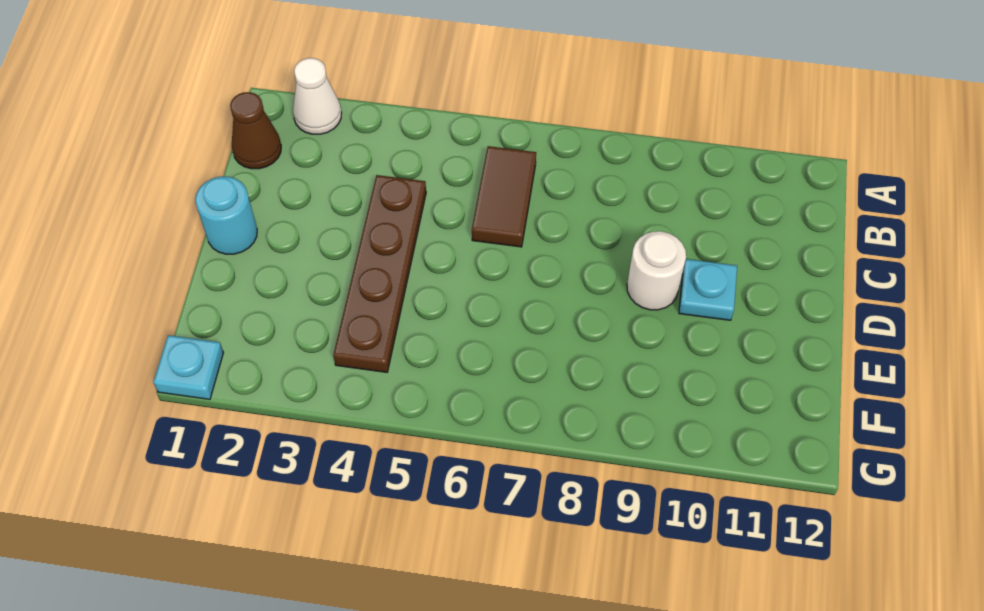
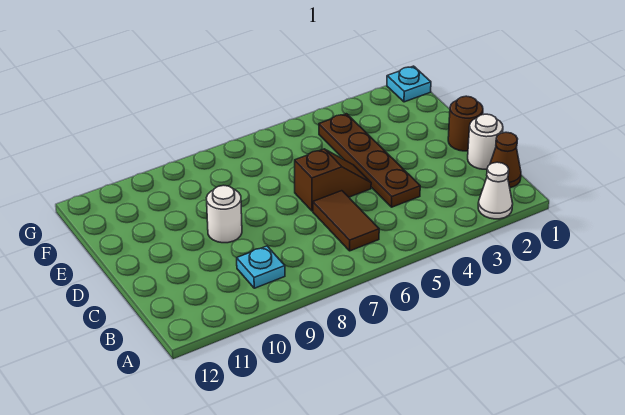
none -> white 1x1 round brick [468,114,503,169]
cyan 1x1 round brick [195,177,257,254] -> brown 1x1 round brick [448,96,483,151]
none -> brown 1x2 slope [295,149,371,211]
cyan 1x1 plate [679,259,737,320] -> cyan 1x1 plate moved to [237,246,285,288]

